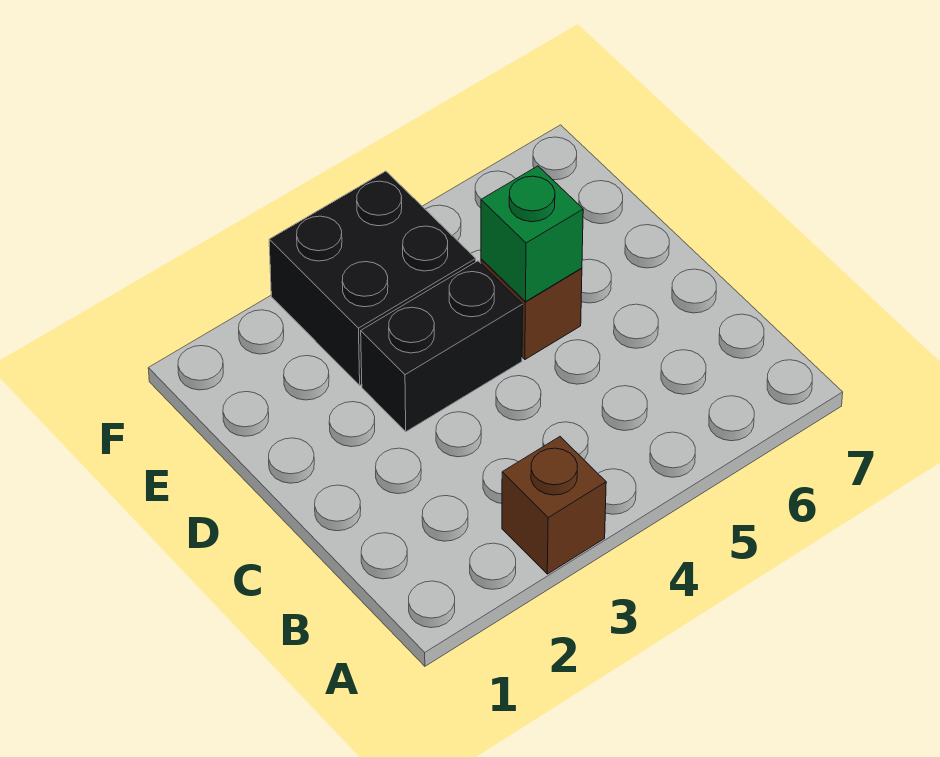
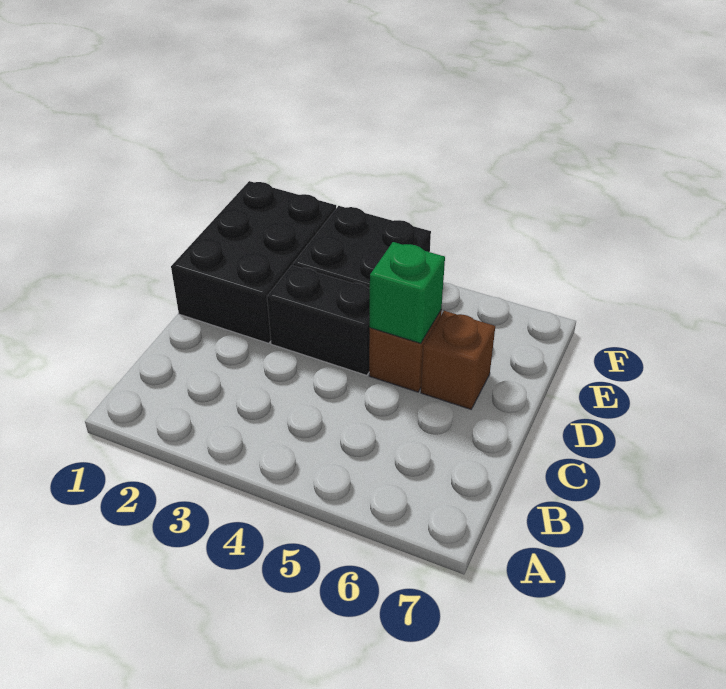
brown 1x1 brick [502,437,606,574] -> brown 1x1 brick moved to [421,311,495,409]
none -> black 2x3 brick [171,181,336,343]

